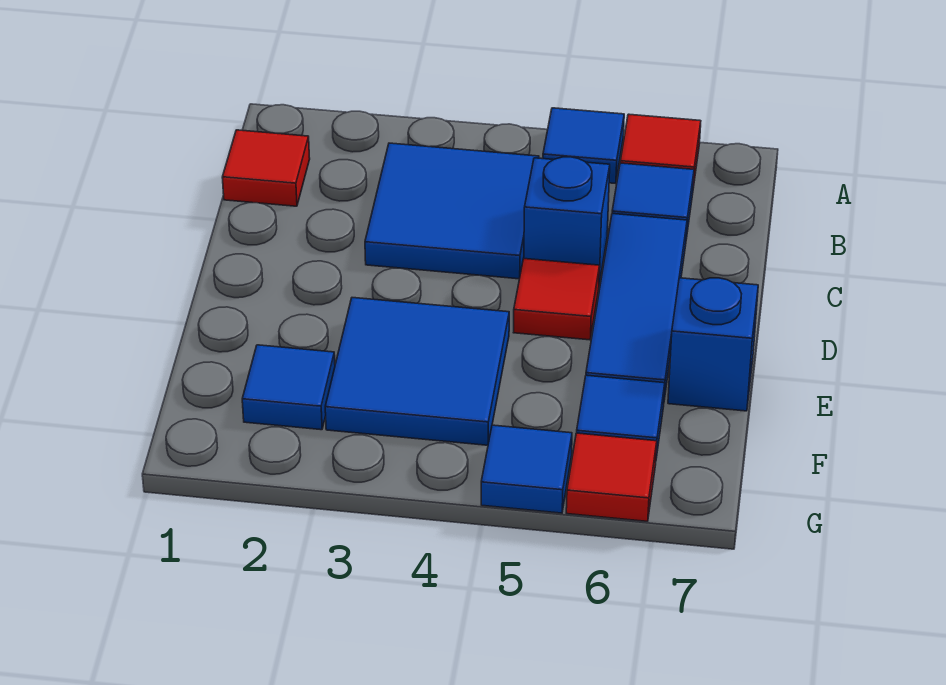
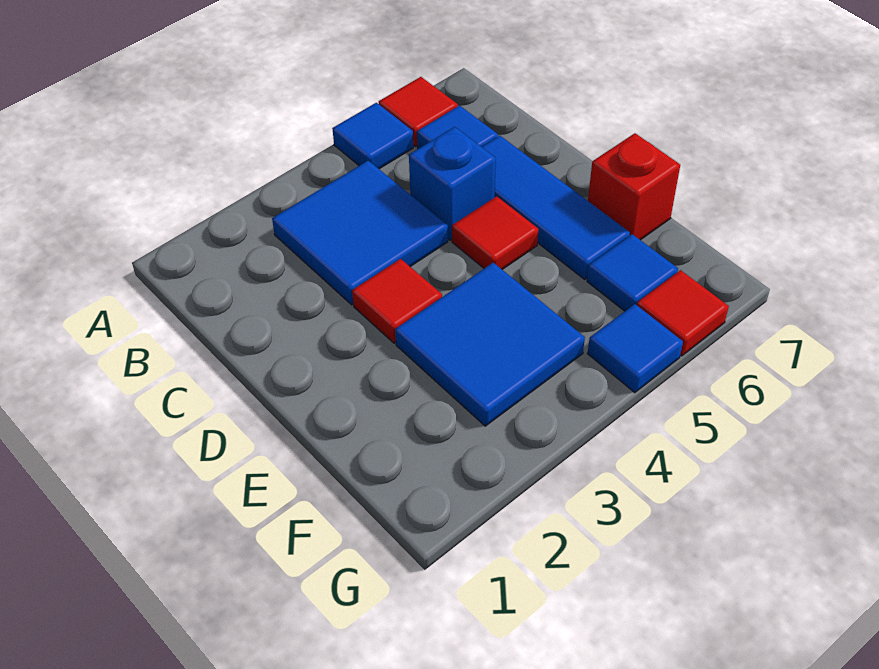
red 1x1 tile [222,130,310,206] -> red 1x1 tile moved to [352,259,442,343]
blue 1x1 brick [668,278,758,411] -> red 1x1 brick [588,133,680,240]
blue 1x1 tile [242,345,335,430] -> none

